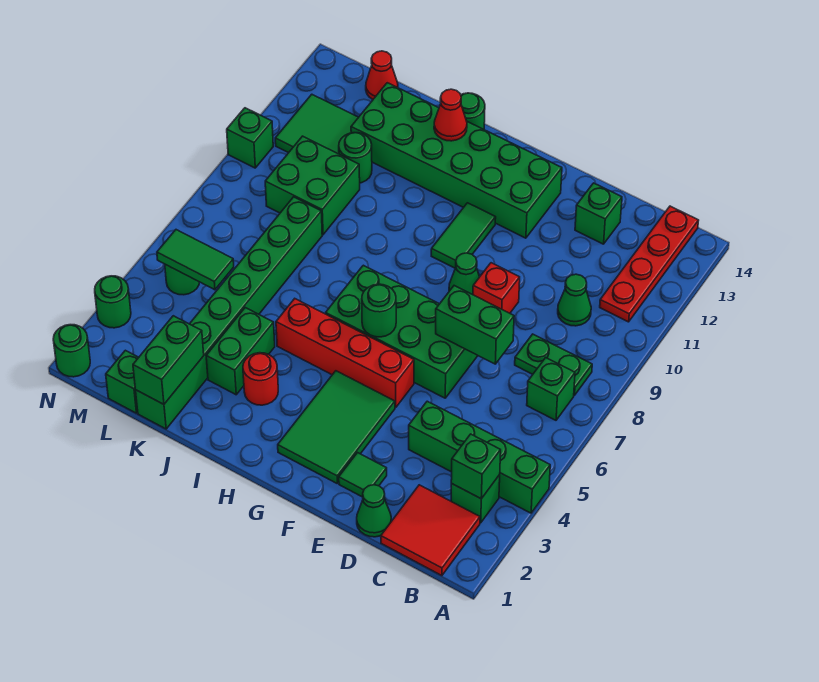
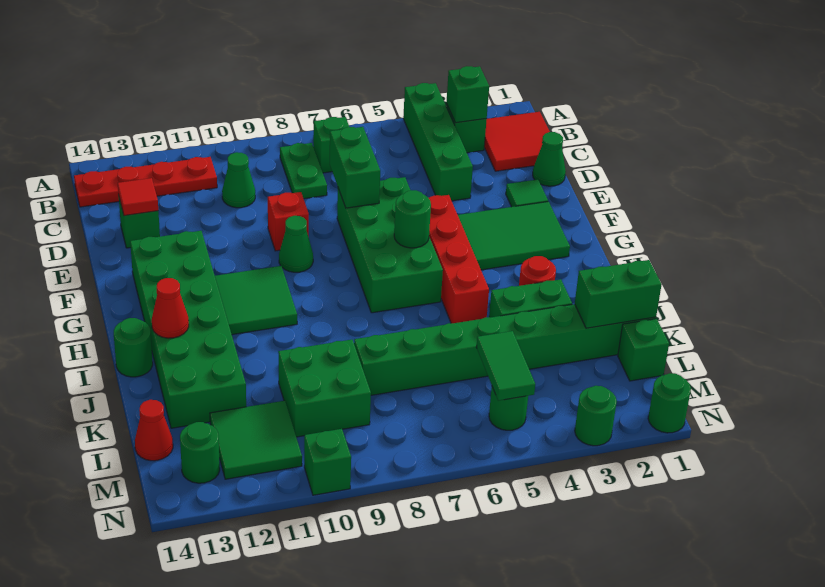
none -> red 1x1 tile [118,178,158,216]
green 1x2 tile [431,203,496,268] -> green 2x2 tile [215,266,297,335]
green 1x1 round brick [339,133,372,183] -> green 1x1 round brick moved to [180,422,220,483]

